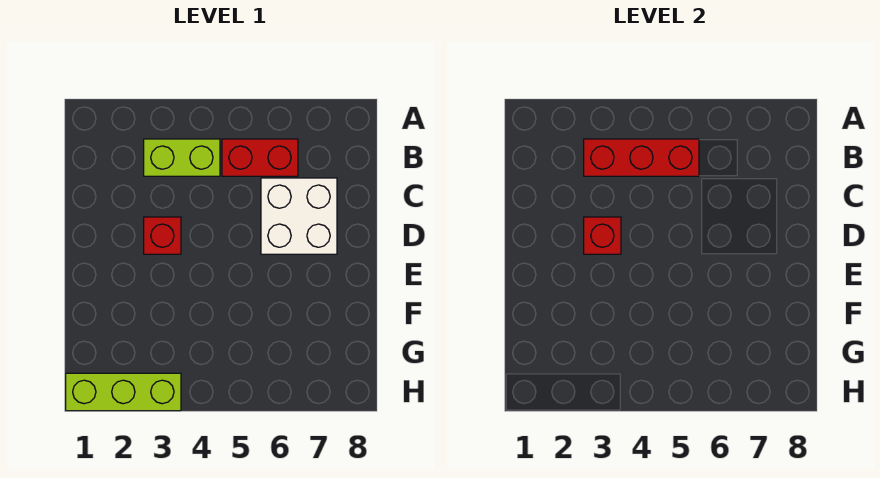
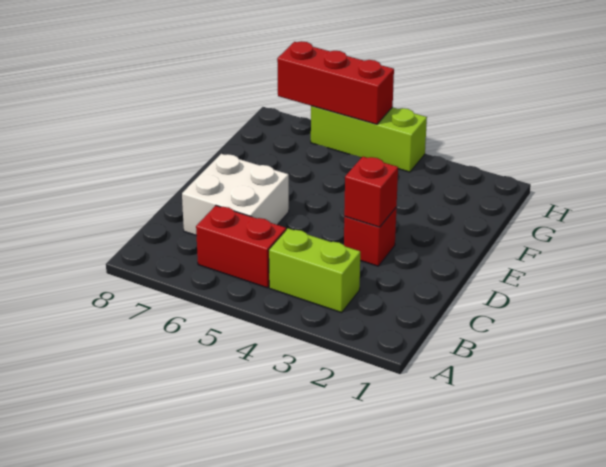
red 1x3 brick [584,139,699,176] -> red 1x3 brick moved to [277,41,394,124]
lime 1x3 brick [66,373,181,411] -> lime 1x3 brick moved to [311,106,427,172]

